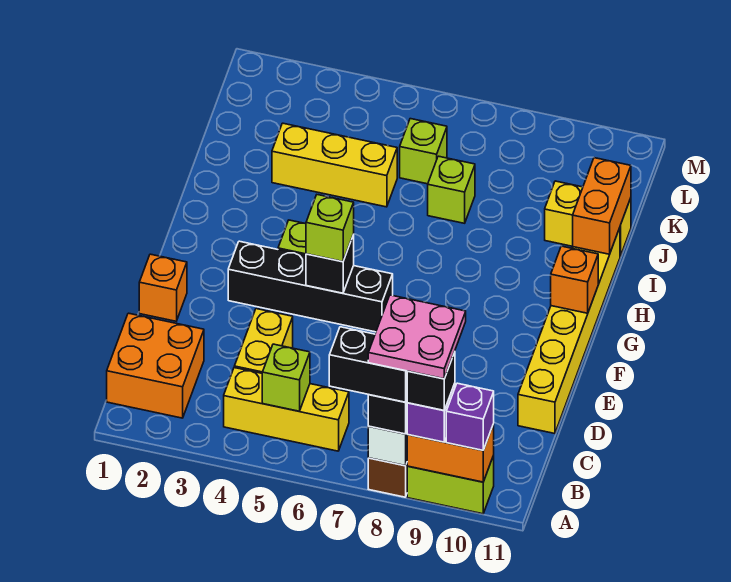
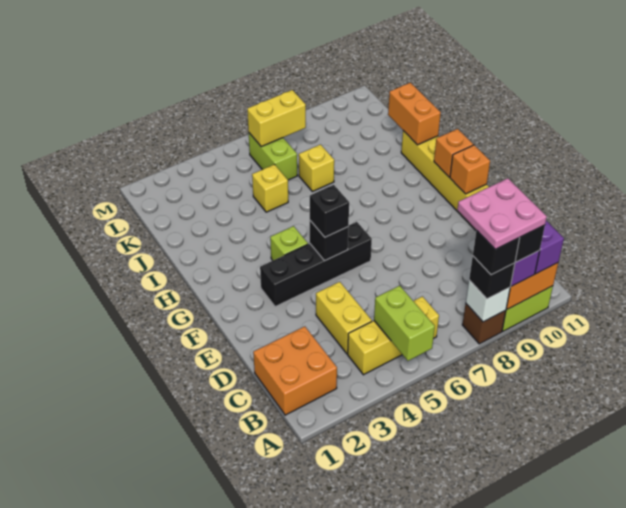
black 1x2 brick [329,327,407,402] -> black 1x1 brick [473,231,520,275]
lime 1x1 brick [262,344,310,411] -> lime 1x2 brick [374,286,435,361]
orange 1x1 brick [139,254,187,321] -> orange 1x1 brick moved to [450,145,490,194]
lime 1x1 brick [306,195,354,262] -> black 1x1 brick [310,185,349,237]
yellow 1x3 brick [272,123,397,207] -> yellow 1x1 brick [252,164,288,212]
lime 1x1 brick [428,156,475,223] -> yellow 1x1 brick [299,145,334,192]
yellow 1x2 brick [545,181,631,256] -> yellow 1x2 brick moved to [247,90,306,147]
lime 1x1 brick [400,119,447,184] -> lime 1x2 brick [249,133,297,180]

